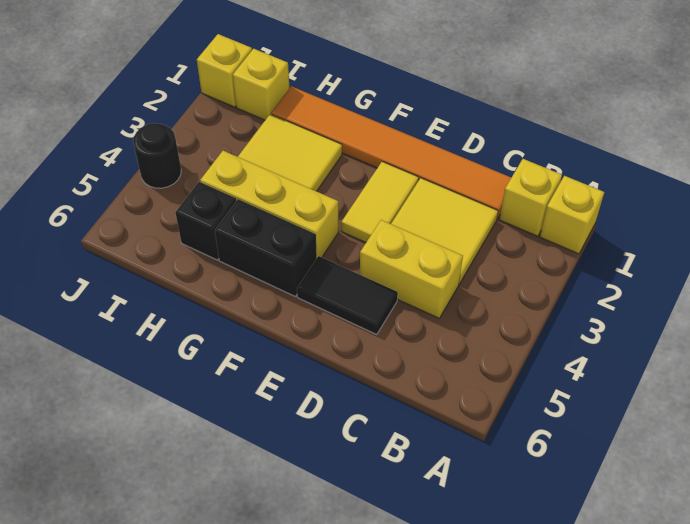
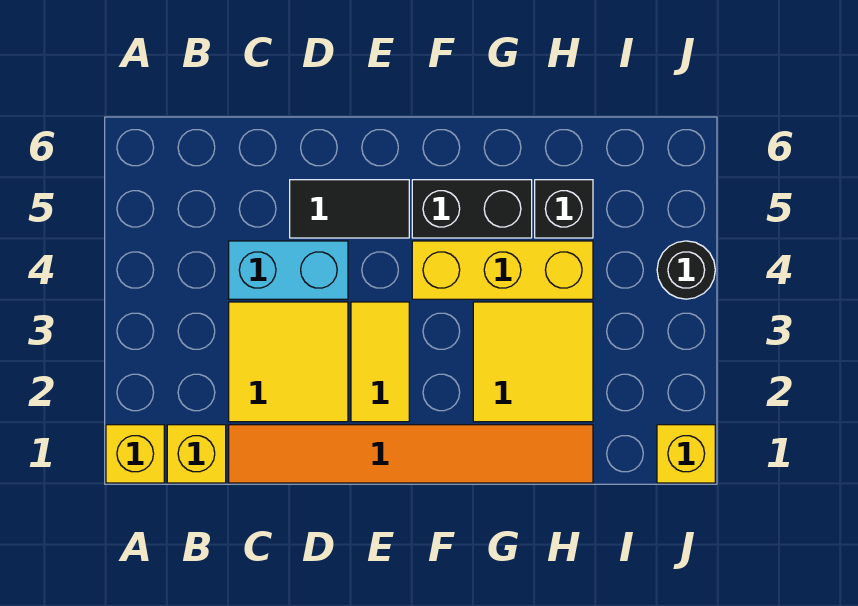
yellow 1x2 brick [360,220,463,318] -> cyan 1x2 brick [229,241,348,299]
yellow 1x1 brick [233,49,289,120] -> none

